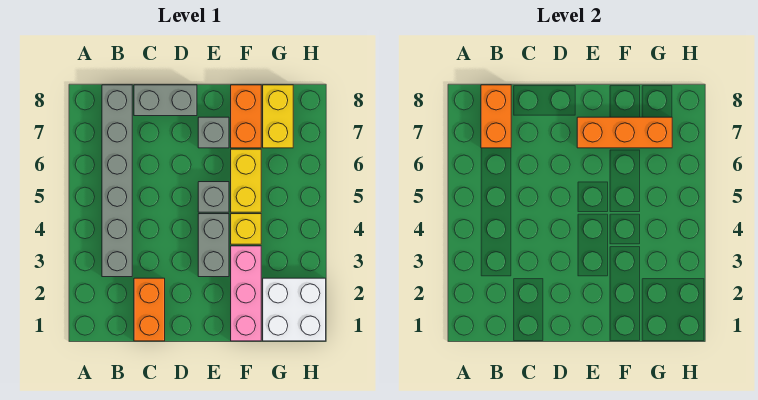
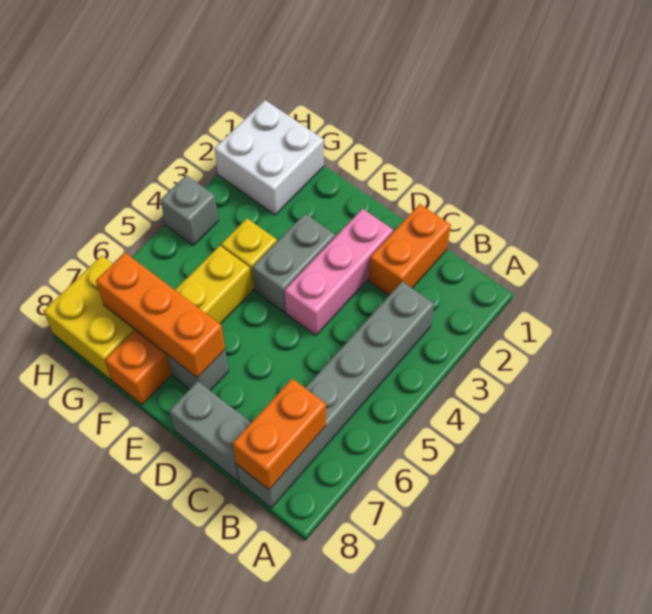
grey 1x1 brick [198,182,229,212] -> grey 1x1 brick moved to [160,175,219,245]
pink 1x3 brick [231,246,261,341] -> pink 1x3 brick moved to [284,209,393,335]
yellow 1x2 brick [263,85,293,148] -> yellow 2x2 brick [44,256,135,380]

